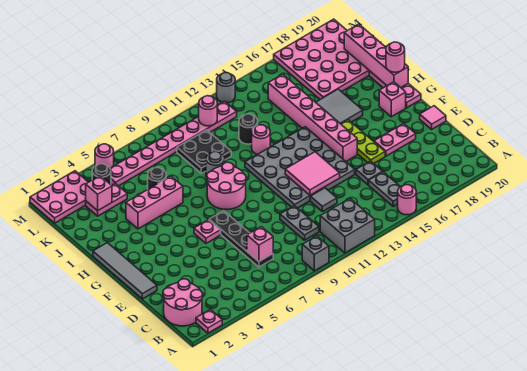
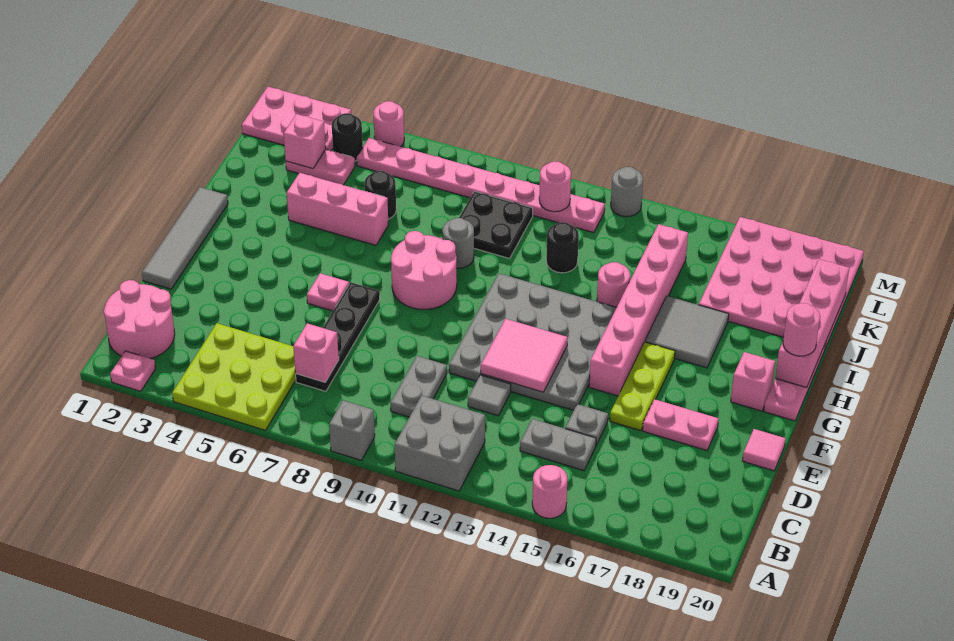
none -> lime 3x3 plate [172,323,296,430]
grey 1x2 plate [369,172,400,207] -> grey 1x2 plate turned to [520,419,596,471]
pink 1x1 round brick [252,125,270,155] -> pink 1x1 round brick moved to [597,262,630,307]

